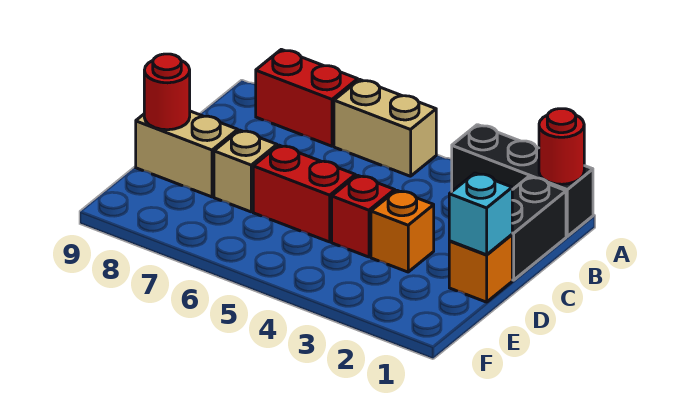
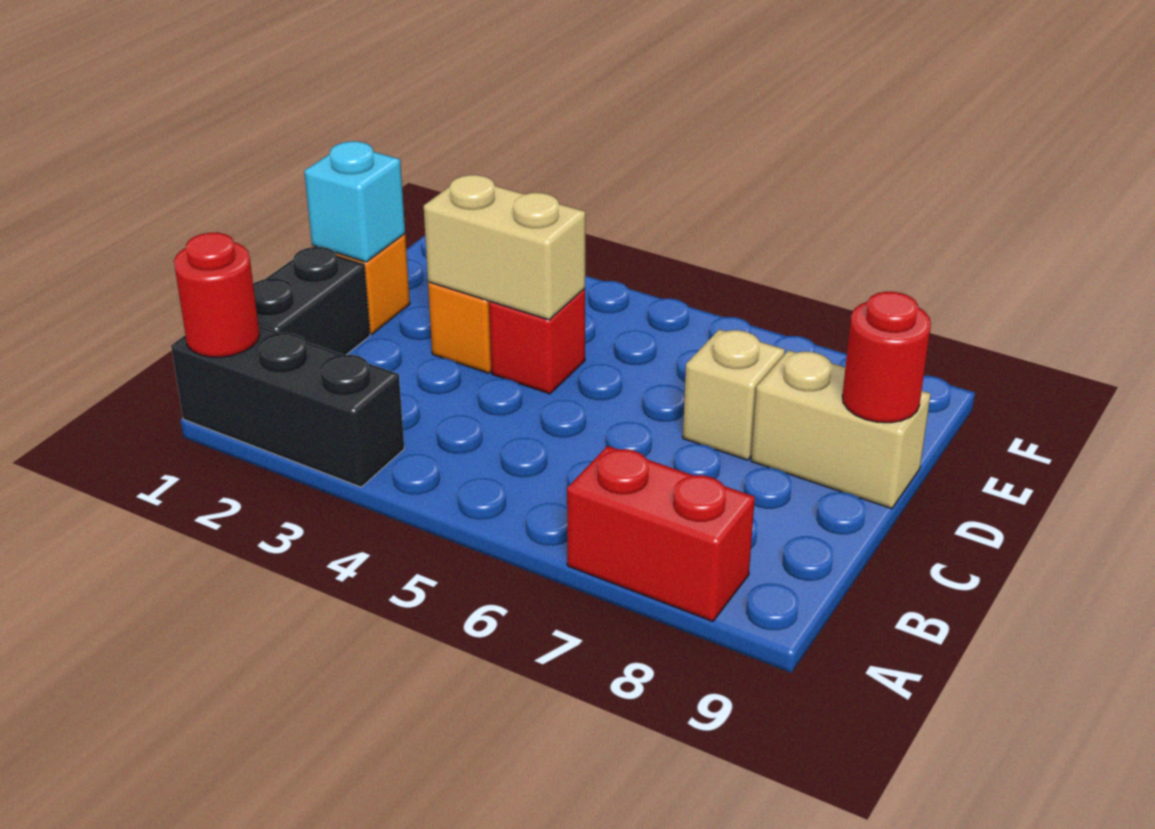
tan 1x2 brick [334,80,436,176] -> tan 1x2 brick moved to [424,175,585,320]
red 1x2 brick [253,145,355,242] -> none

